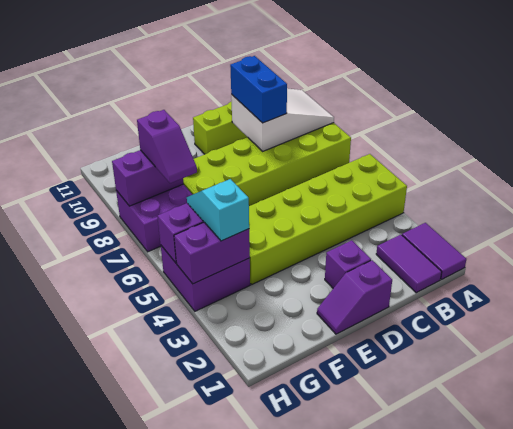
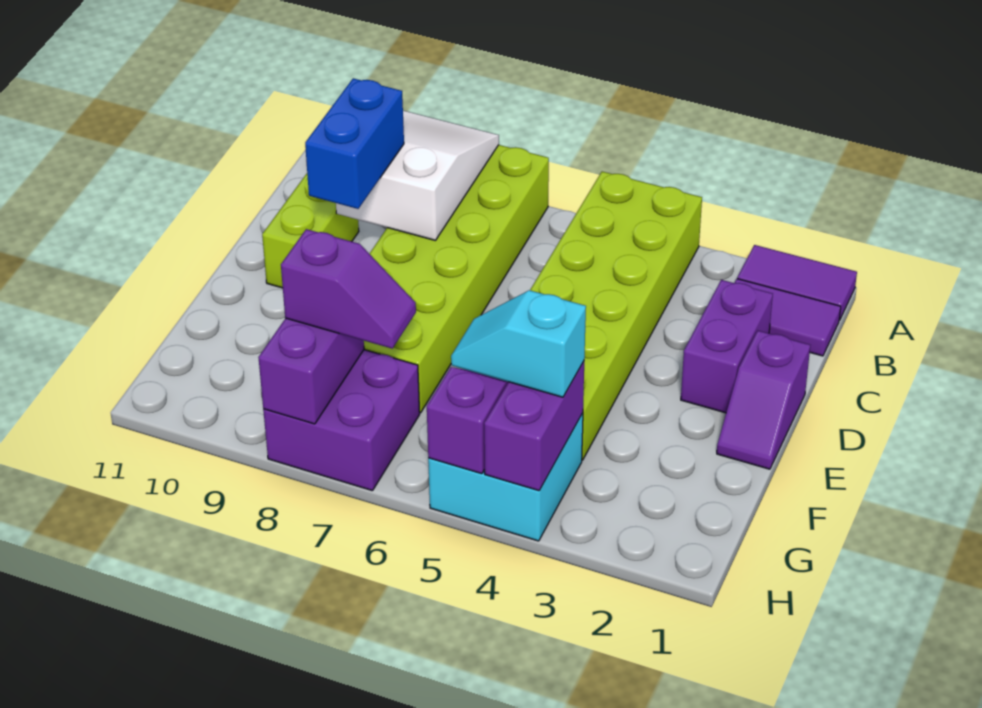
blue 1x2 brick [230,56,287,123] -> blue 1x2 brick turned to [305,78,404,209]
purple 1x1 brick [325,240,371,288] -> purple 1x2 brick [681,280,773,413]
purple 2x2 brick [161,246,250,311] -> cyan 2x2 brick [428,413,583,541]

